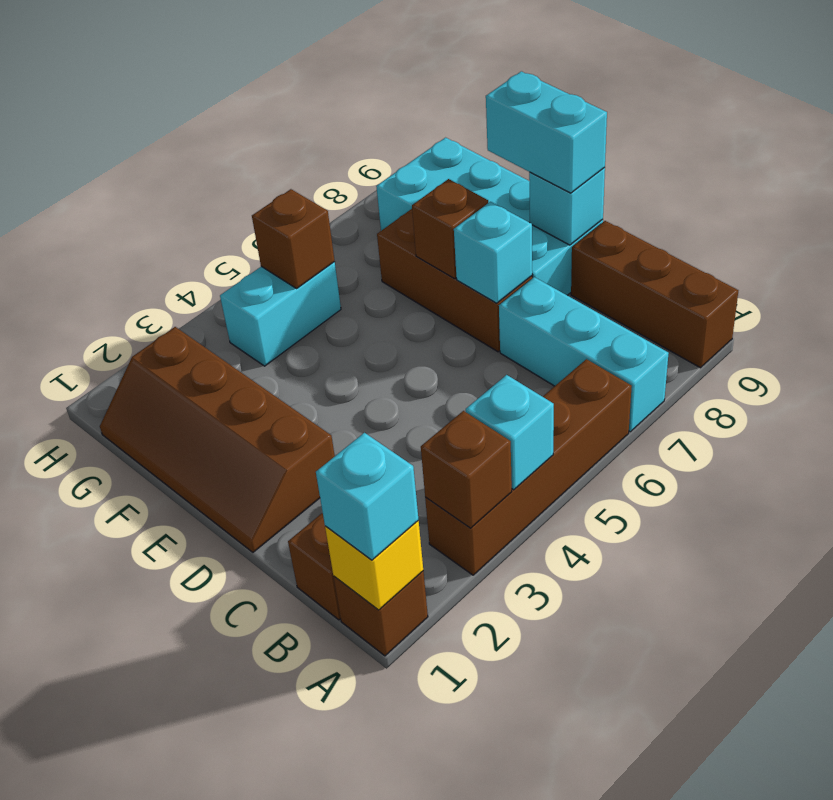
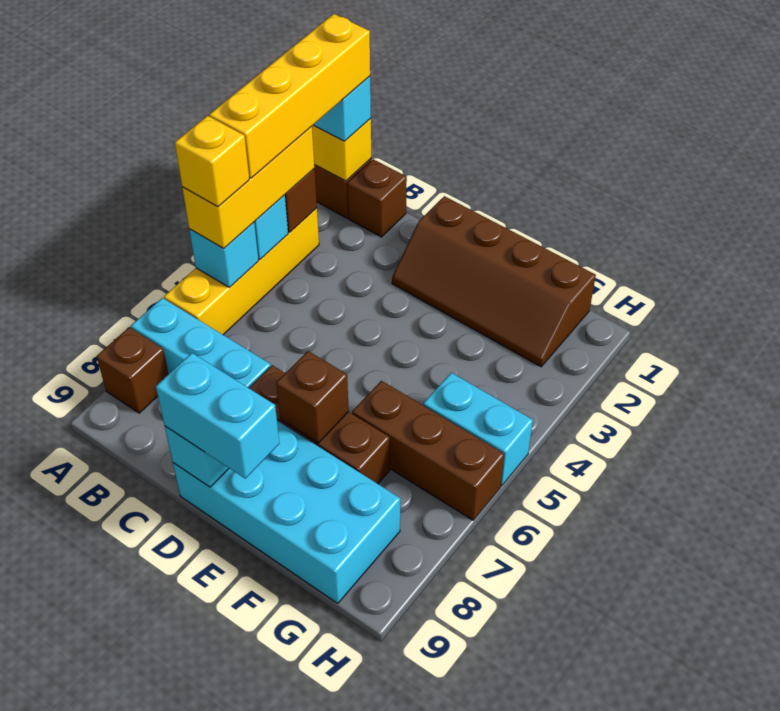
none -> yellow 1x4 brick [209,14,370,178]
brown 1x4 brick [425,359,632,575] -> yellow 1x4 brick [164,208,319,335]
none -> yellow 1x3 brick [182,126,315,249]
none -> yellow 1x1 brick [175,116,249,207]
brown 1x3 brick [571,221,738,368] -> brown 1x3 brick moved to [352,381,504,520]
brown 2x4 slope [100,327,335,552] -> brown 2x4 slope turned to [392,196,596,367]
cyan 1x1 brick [454,202,532,303] -> cyan 1x1 brick moved to [189,222,259,288]
cyan 1x2 brick [220,262,341,366] -> cyan 1x2 brick turned to [423,373,533,486]
brown 1x1 brick [252,189,335,288] -> brown 1x1 brick moved to [97,327,168,413]

